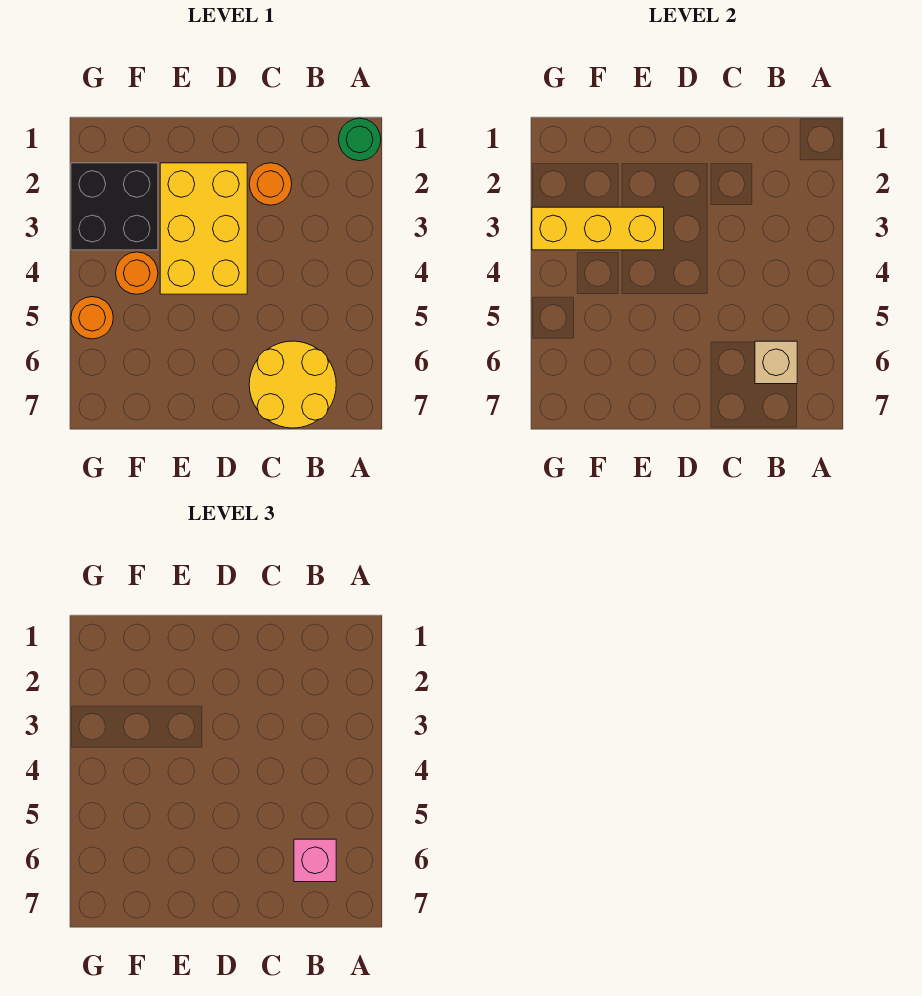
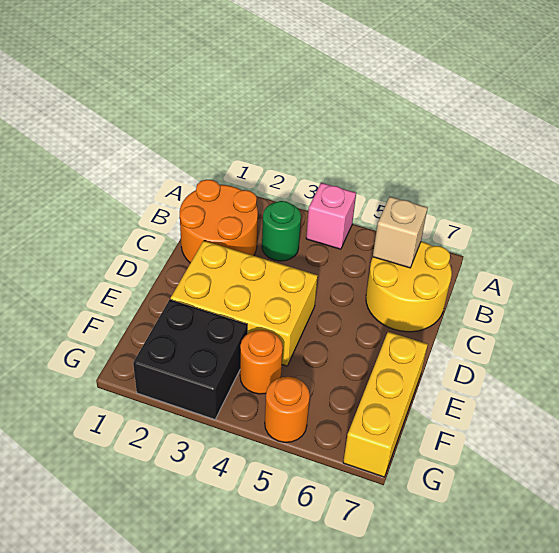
green 1x1 round brick [339,118,381,161] -> green 1x1 round brick moved to [262,201,301,261]
pink 1x1 brick [294,839,336,882] -> pink 1x1 brick moved to [306,183,356,249]
orange 1x1 round brick [249,163,292,205] -> orange 2x2 round brick [180,179,258,263]
yellow 1x3 brick [532,207,664,250] -> yellow 1x3 brick moved to [343,332,428,477]

